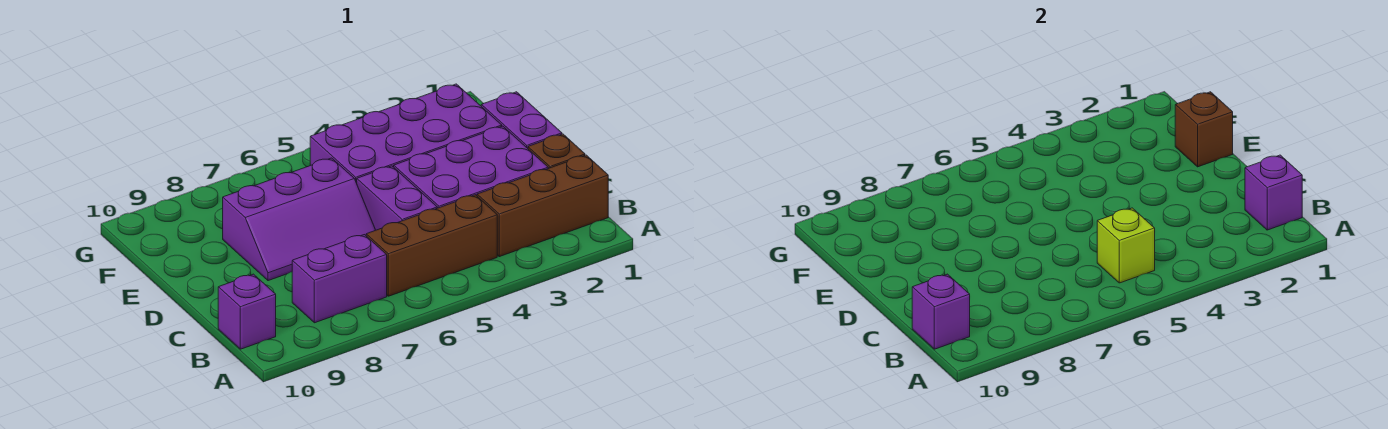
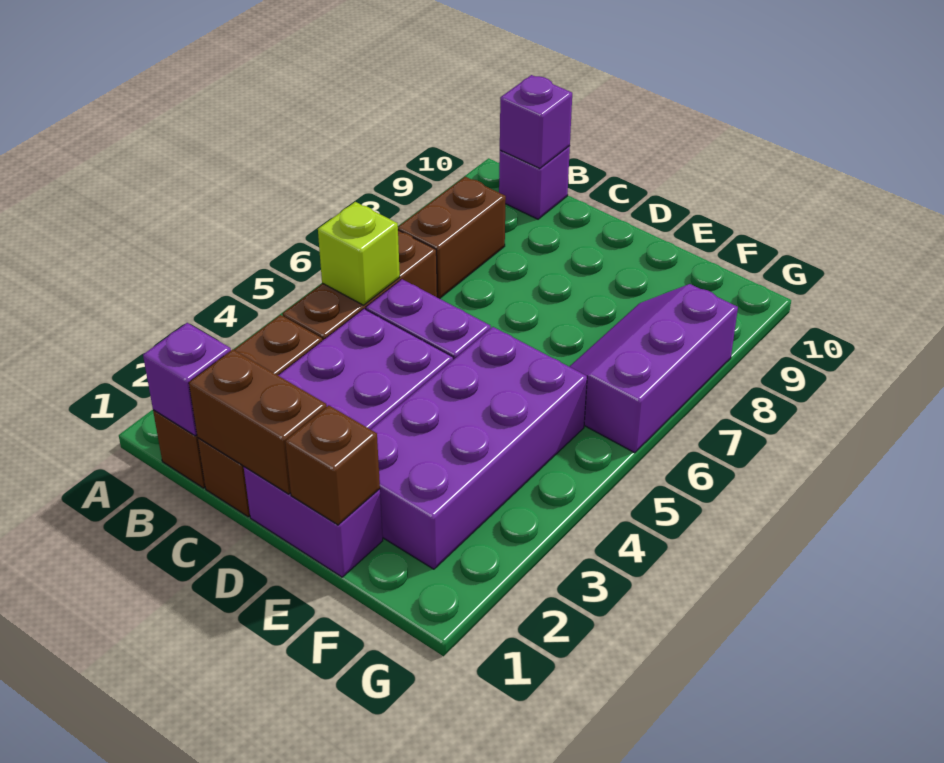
purple 1x2 brick [292,235,387,323] -> brown 1x2 brick [398,177,506,299]
none -> brown 1x2 brick [189,349,327,494]
purple 2x3 slope [223,158,375,281] -> purple 2x3 slope moved to [569,284,738,453]

